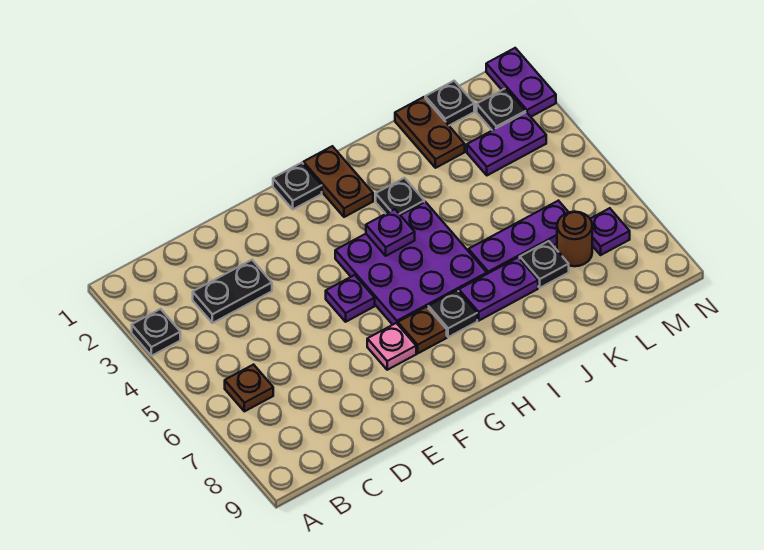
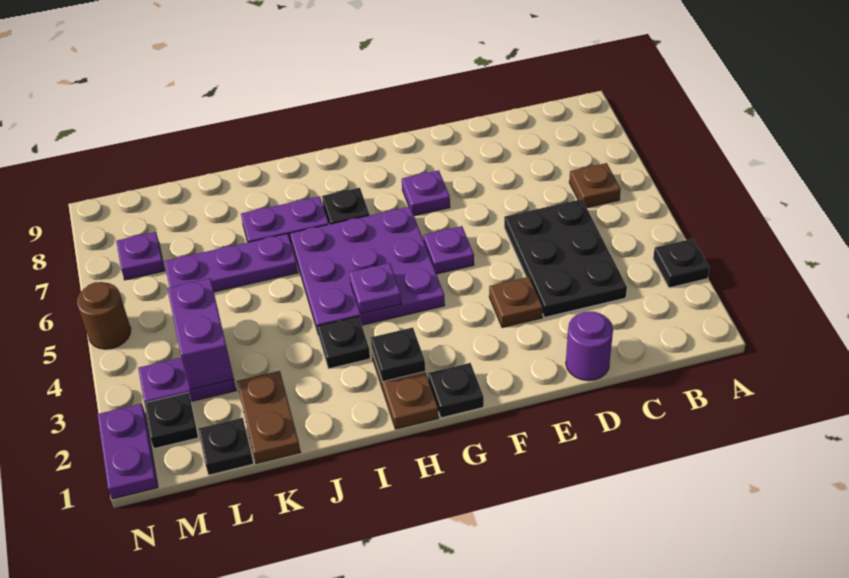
black 1x2 plate [193,260,272,323] -> black 2x3 plate [504,199,627,317]
none -> purple 1x1 round brick [566,312,613,381]
pink 1x1 plate [367,323,416,370] -> purple 1x1 plate [402,170,450,216]
brown 1x1 plate [398,307,447,353] -> brown 1x1 plate moved to [489,277,543,328]
black 1x1 plate [520,241,569,288] -> black 1x1 plate moved to [371,328,425,382]
none -> purple 1x2 brick [167,279,234,390]
brown 1x1 round brick [557,212,592,266] -> brown 1x1 round brick moved to [77,282,131,349]

